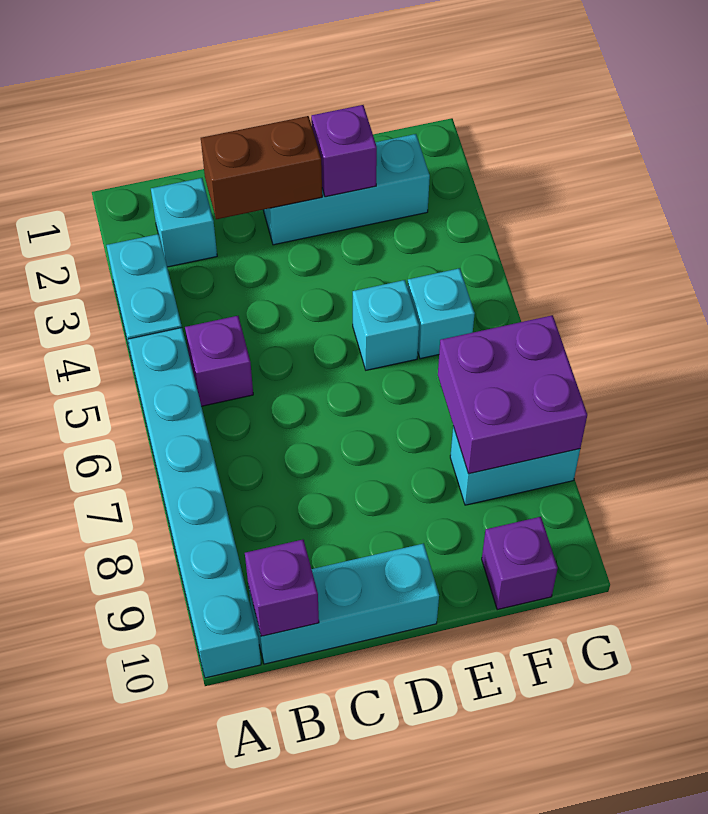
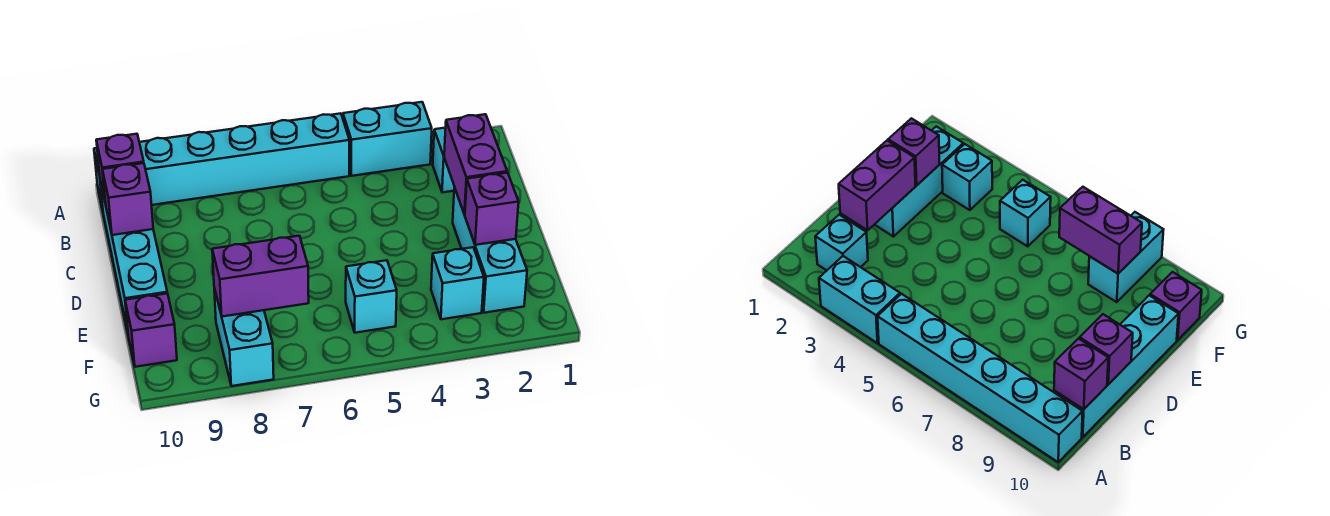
purple 1x1 brick [185,316,253,406] -> purple 1x1 brick moved to [102,163,153,235]
cyan 1x3 brick [248,543,439,664] -> cyan 1x4 brick [100,180,167,331]
brown 1x2 brick [201,116,322,219] -> purple 1x2 brick [444,114,507,215]
cyan 1x1 brick [353,280,419,370] -> cyan 1x1 brick moved to [431,247,484,319]
purple 2x2 brick [438,315,587,474] -> purple 1x2 brick [212,236,309,317]

